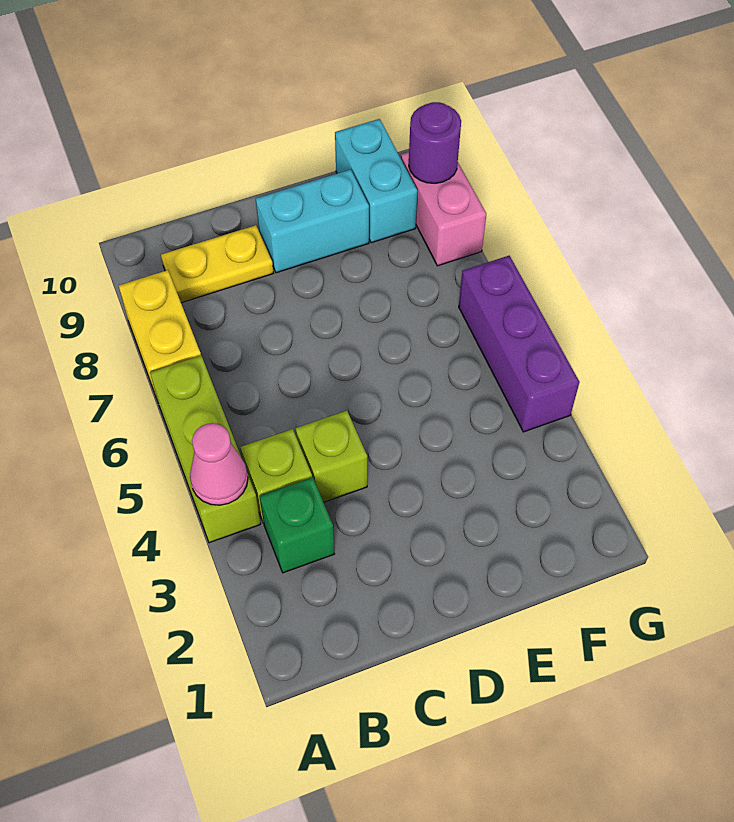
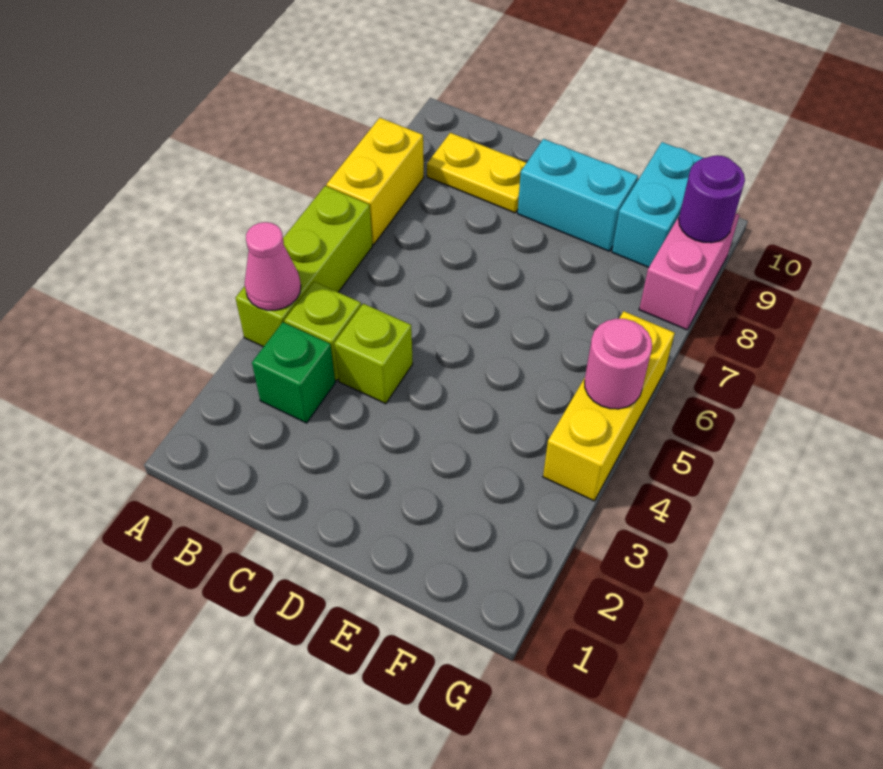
purple 1x3 brick [459,256,579,432] -> yellow 1x3 brick [543,311,675,501]
none -> pink 1x1 round brick [585,319,652,409]

